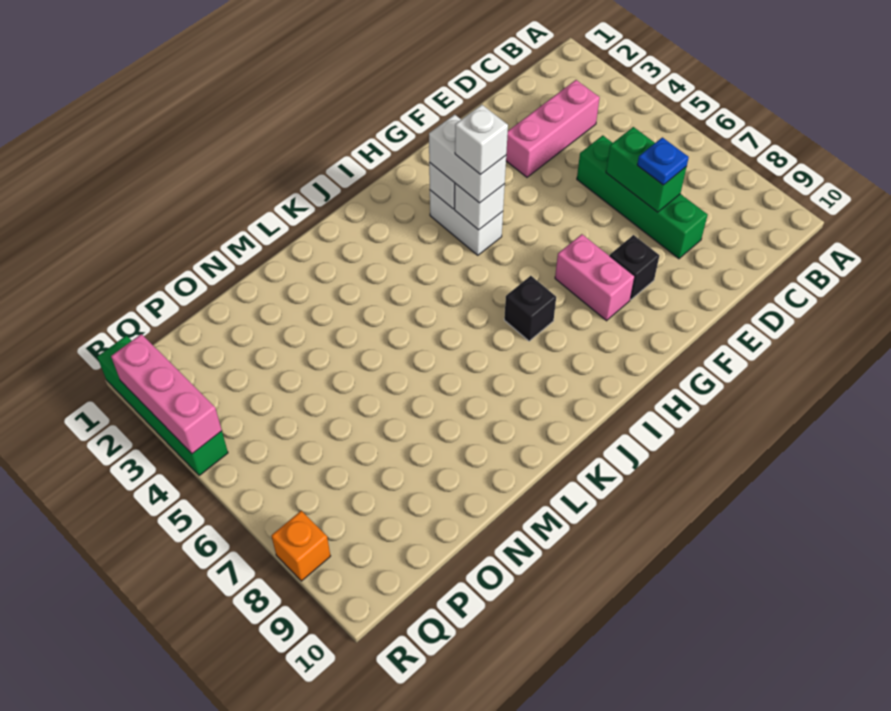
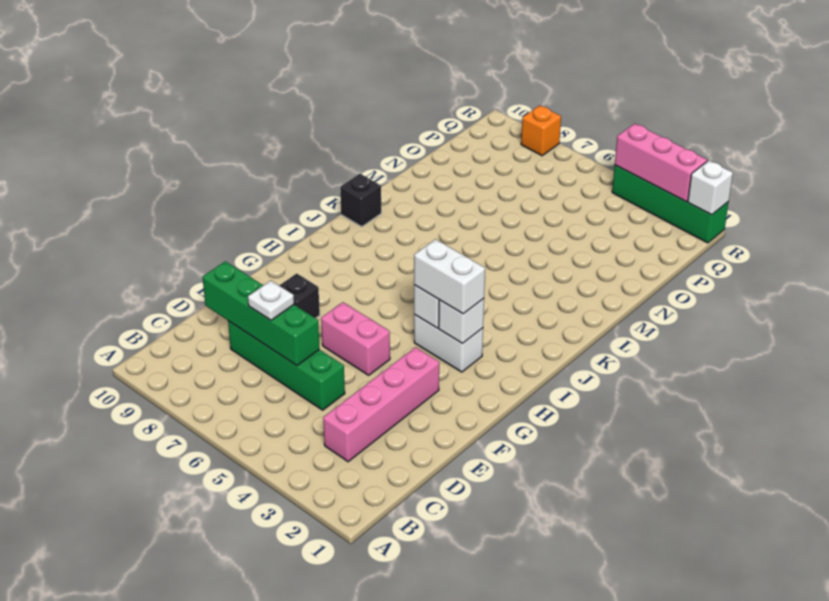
pink 1x3 brick [506,80,600,177] -> pink 1x4 brick [323,347,439,462]
green 1x2 brick [606,127,686,212] -> green 1x4 brick [203,261,320,365]
blue 1x1 plate [637,137,689,185] -> white 1x1 plate [248,281,294,320]
pink 1x2 brick [555,234,635,321] -> pink 1x2 brick moved to [321,302,390,375]
white 1x1 brick [455,105,508,175] -> white 1x1 brick moved to [688,160,733,215]
black 1x1 brick [504,276,556,341] -> black 1x1 brick moved to [340,174,381,227]

